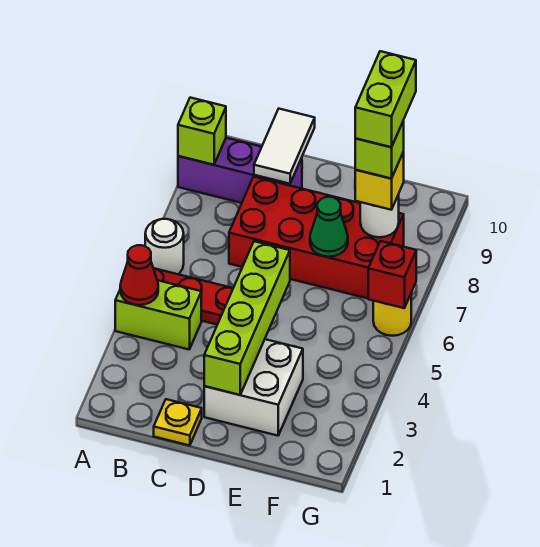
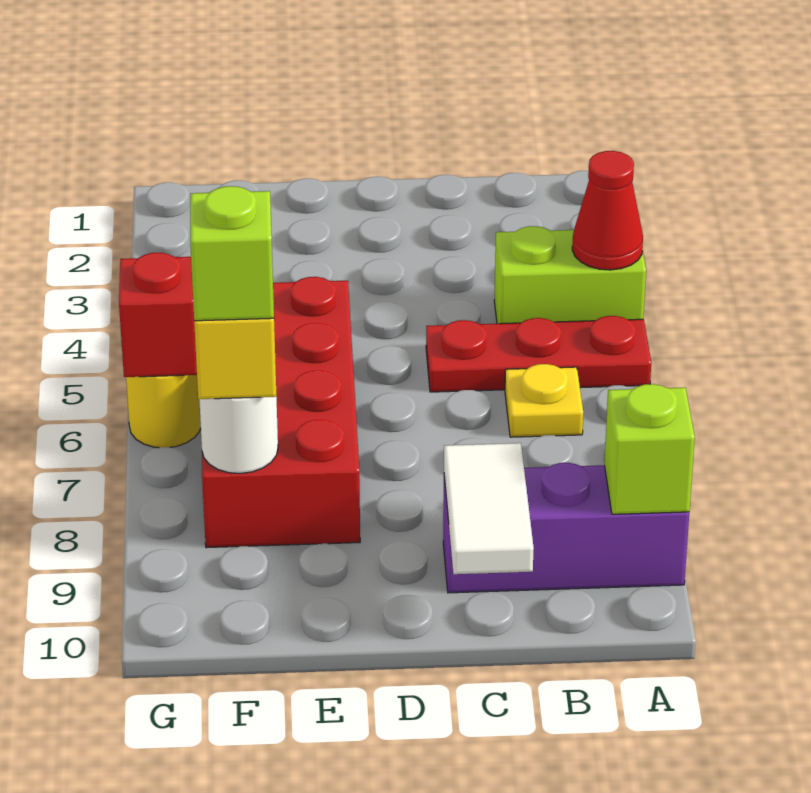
white 1x1 round brick [145,219,184,274] -> none
yellow 1x1 plate [154,399,202,446] -> yellow 1x1 plate moved to [505,364,583,437]
red 2x4 brick [229,177,404,298] -> red 2x4 brick turned to [202,277,360,548]
white 2x2 brick [204,339,303,436] -> none
lime 1x4 brick [204,241,290,395] -> none
green 1x1 cone [310,197,348,257] -> none
lime 1x2 brick [355,51,416,147] -> none

